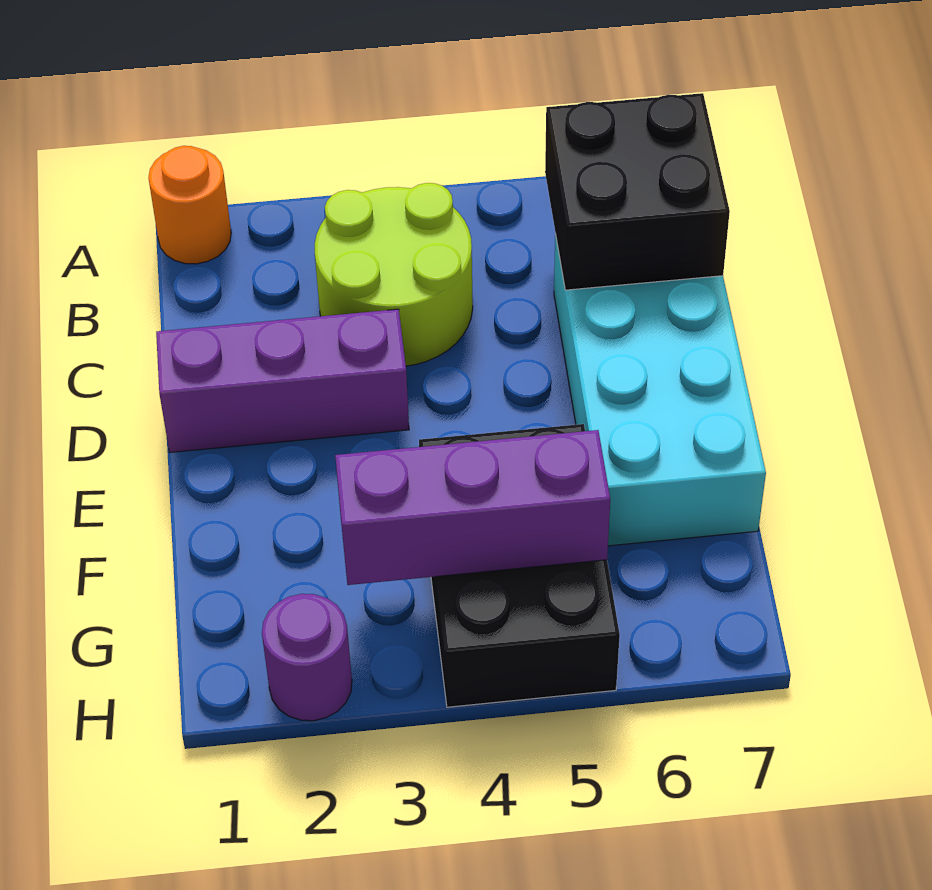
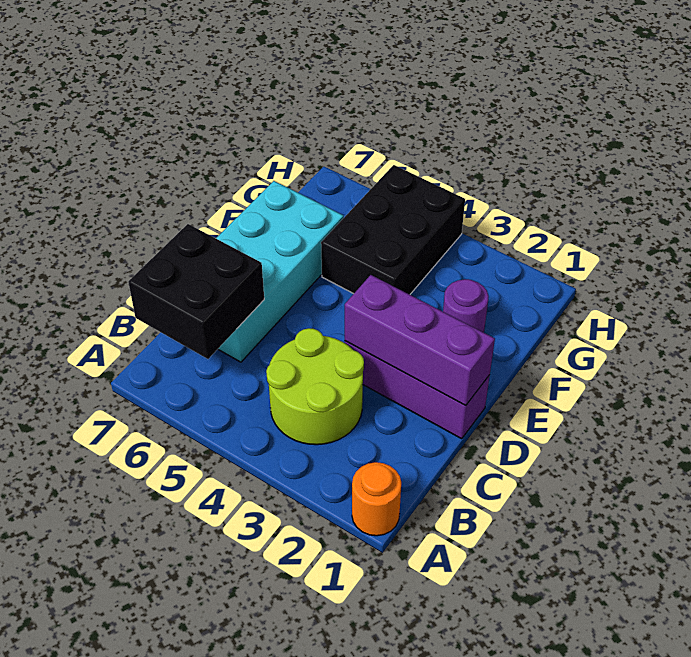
purple 1x3 brick [335,430,610,585] -> purple 1x3 brick moved to [345,275,495,405]
purple 1x1 round brick [262,594,352,721] -> purple 1x1 round brick moved to [443,279,489,333]

